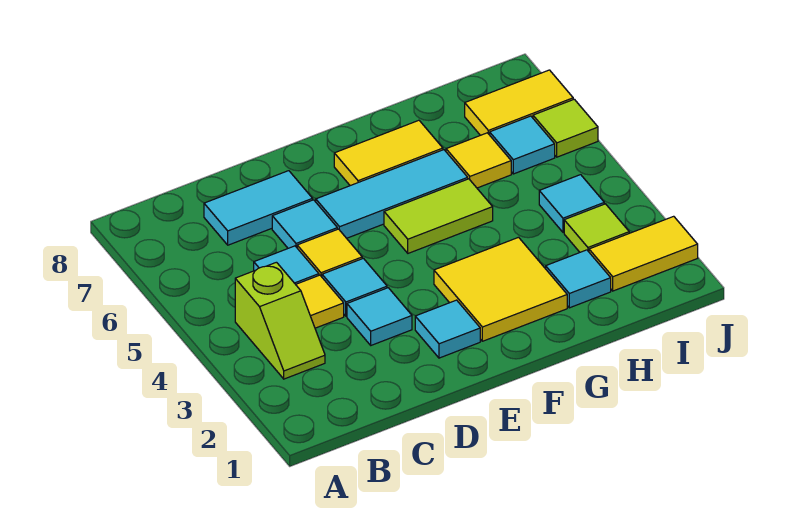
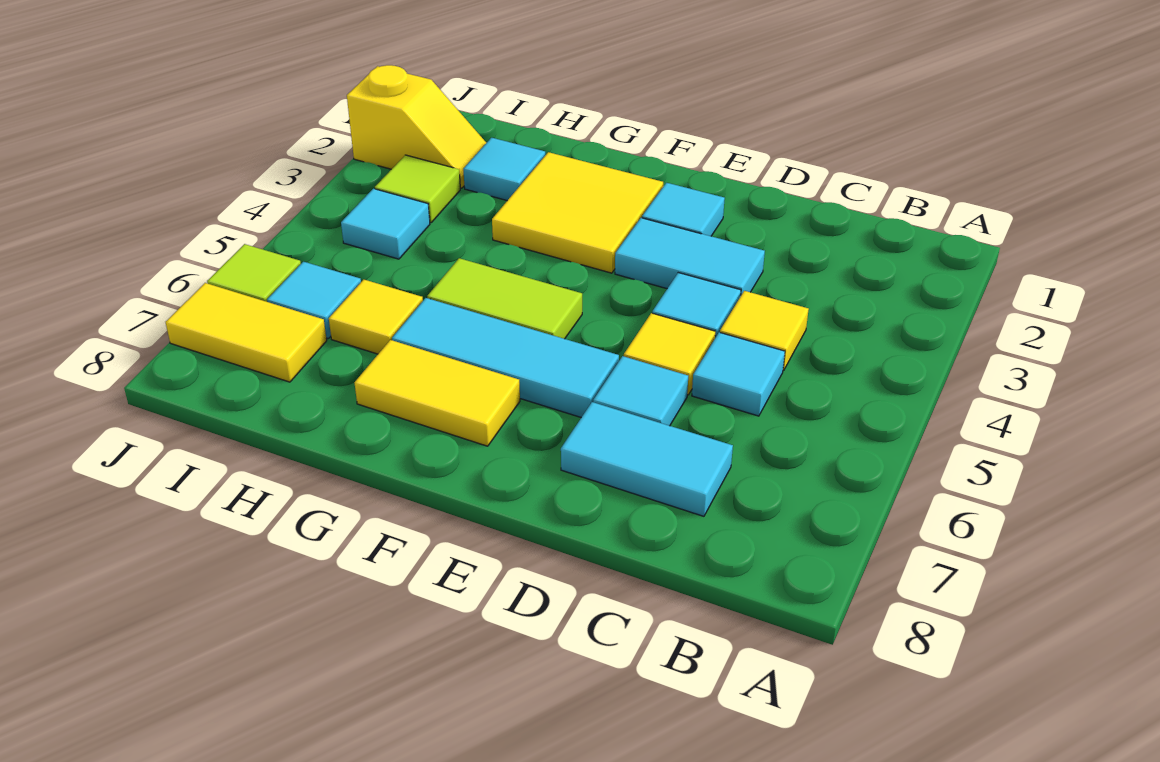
lime 1x2 slope [235,262,325,379] -> none
cyan 1x1 tile [347,288,412,345] -> cyan 1x2 tile [615,218,765,296]
yellow 1x2 tile [589,216,698,291] -> yellow 1x2 slope [347,65,486,188]

